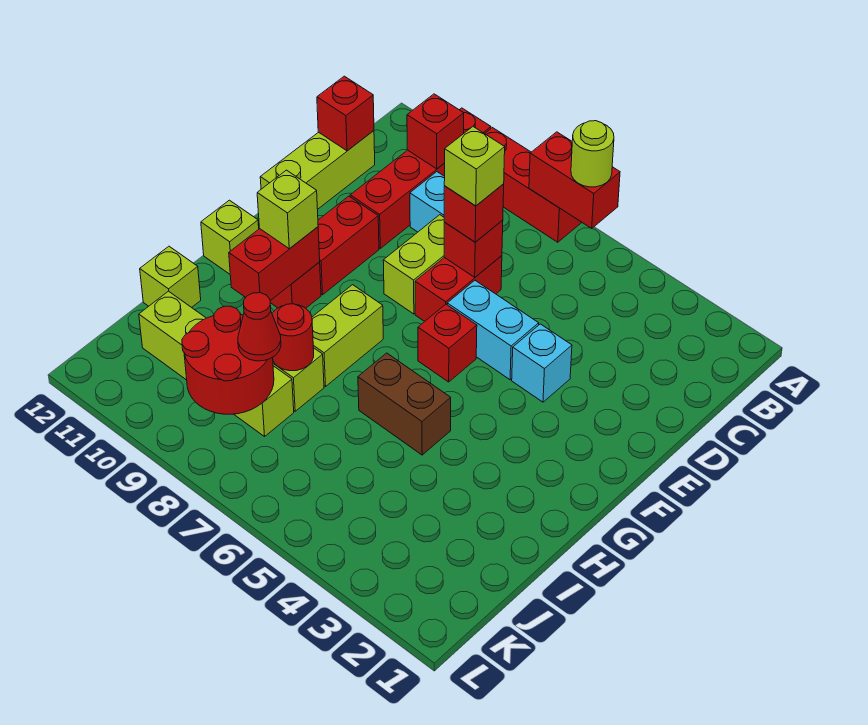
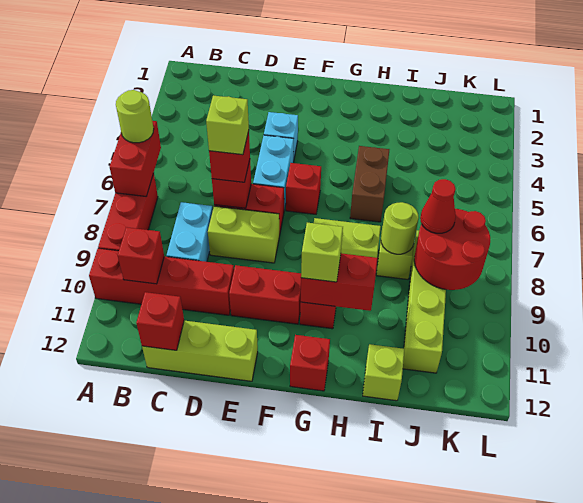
lime 1x1 brick [201,200,259,274] -> red 1x1 brick [290,335,330,391]
red 1x1 round brick [272,304,314,371] -> lime 1x1 round brick [381,202,419,254]

